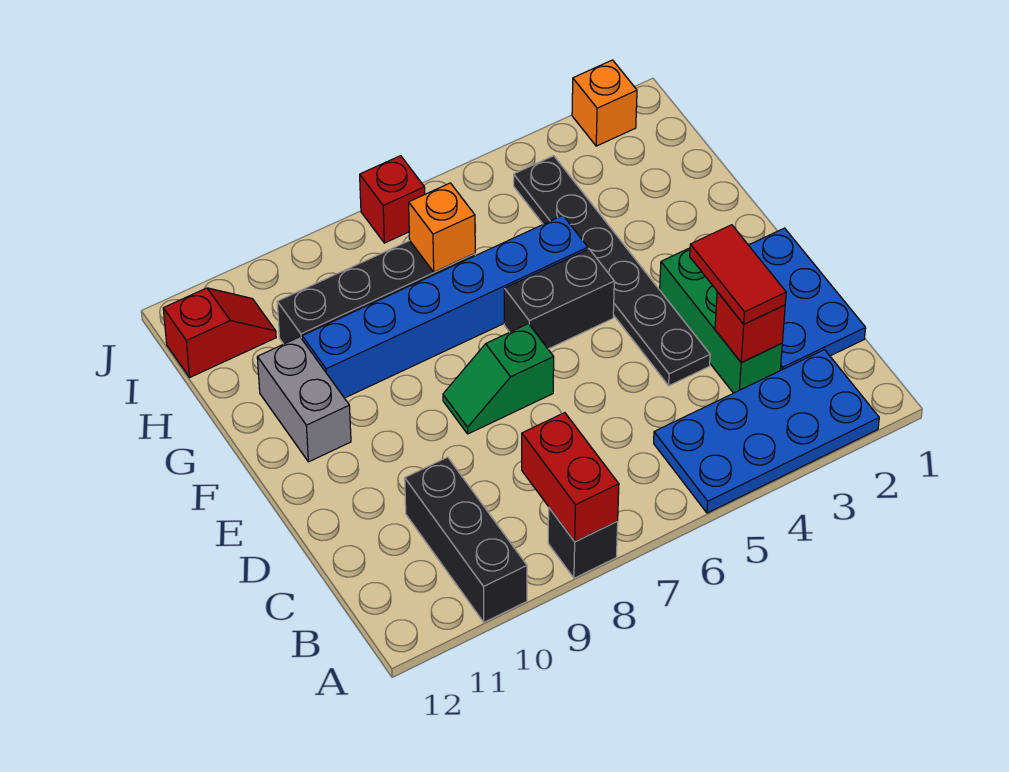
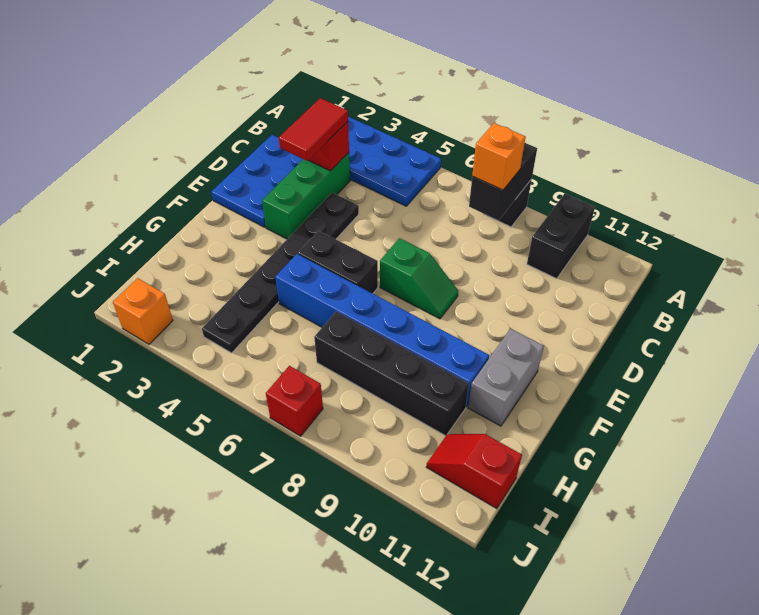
red 1x2 brick [522,413,619,542] -> black 1x2 brick [469,143,537,220]
black 1x3 brick [405,457,527,622] -> black 1x2 brick [527,194,595,279]
orange 1x1 brick [409,183,475,272] -> orange 1x1 brick moved to [472,123,526,190]

